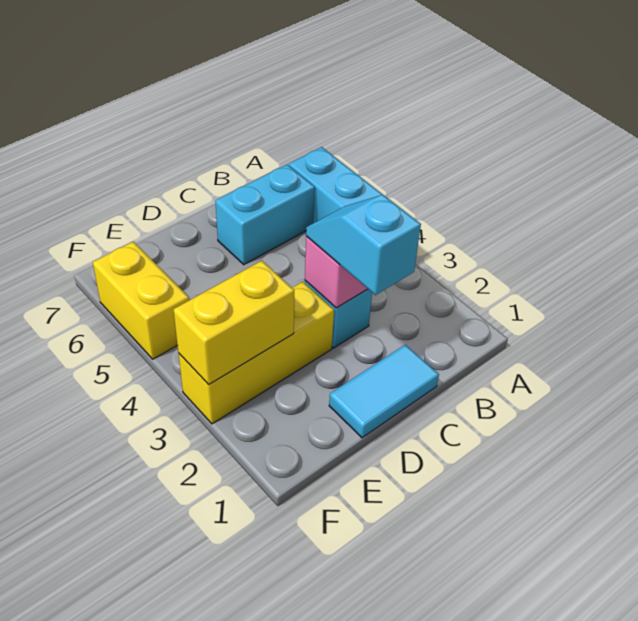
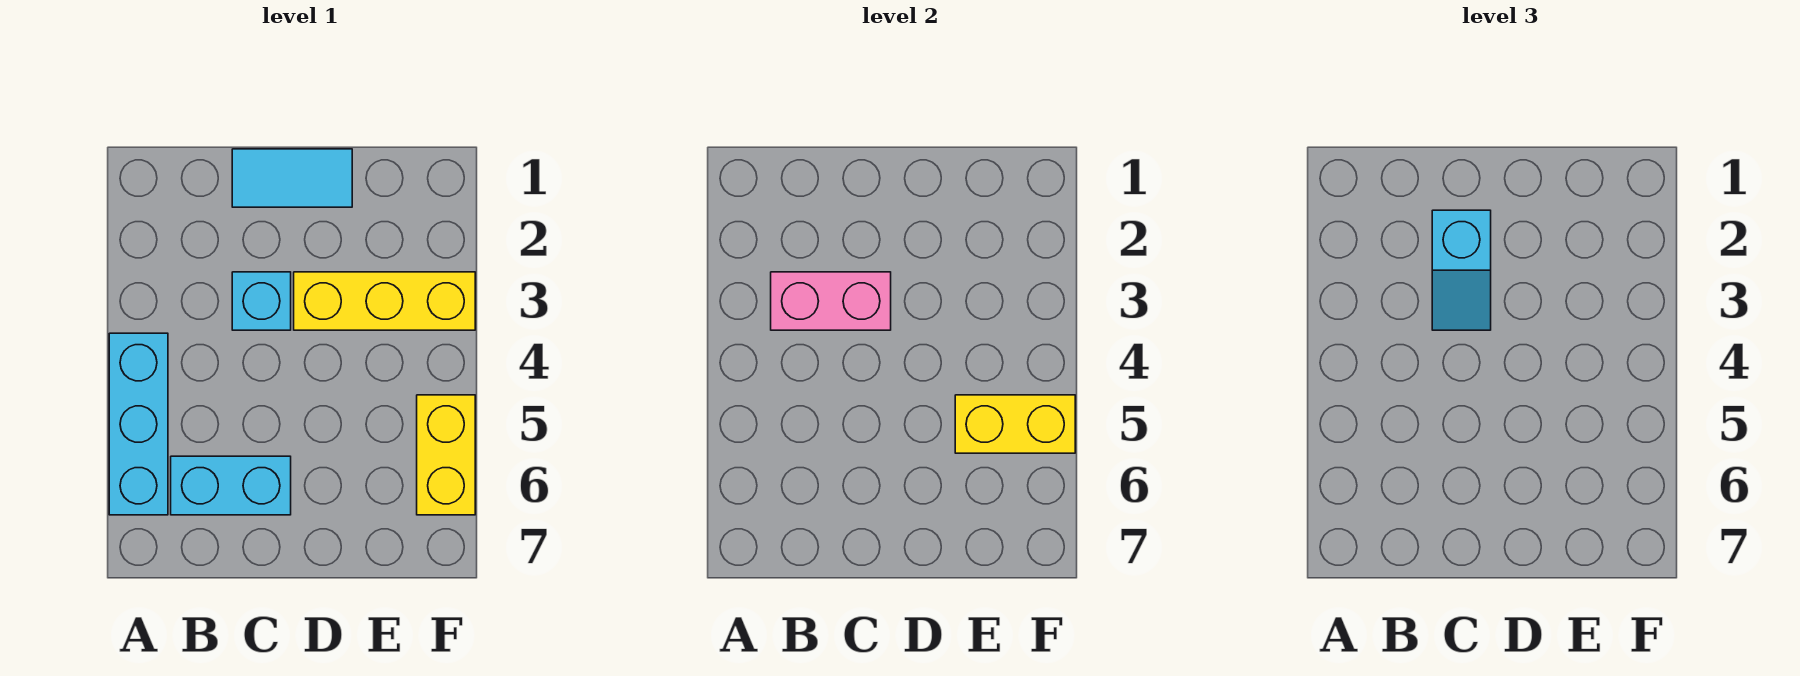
yellow 1x2 brick [173,261,294,385] -> yellow 1x2 brick moved to [955,395,1075,453]

